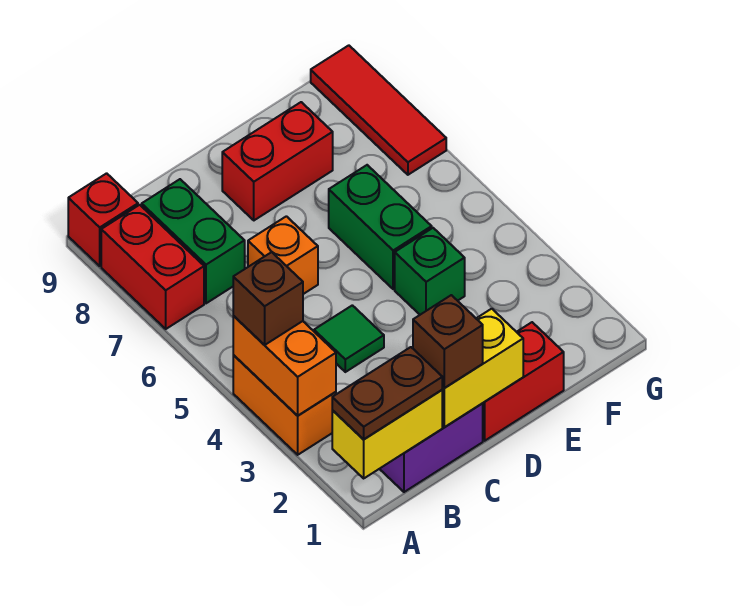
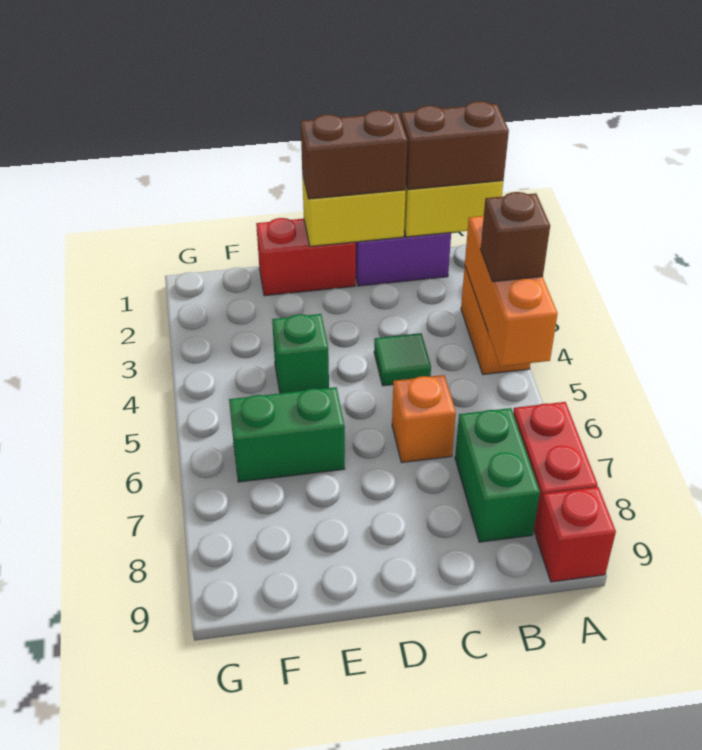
brown 1x2 plate [332,347,442,439] -> brown 1x2 brick [401,101,509,190]
orange 1x2 brick [233,316,336,416] -> orange 1x3 brick [465,216,558,366]
brown 1x1 brick [413,295,483,388] -> brown 1x2 brick [301,110,408,199]
red 1x2 brick [222,102,333,220] -> none
green 1x2 brick [329,165,432,289] -> green 1x2 brick turned to [229,387,345,482]
red 1x3 tile [311,45,446,175] -> none

